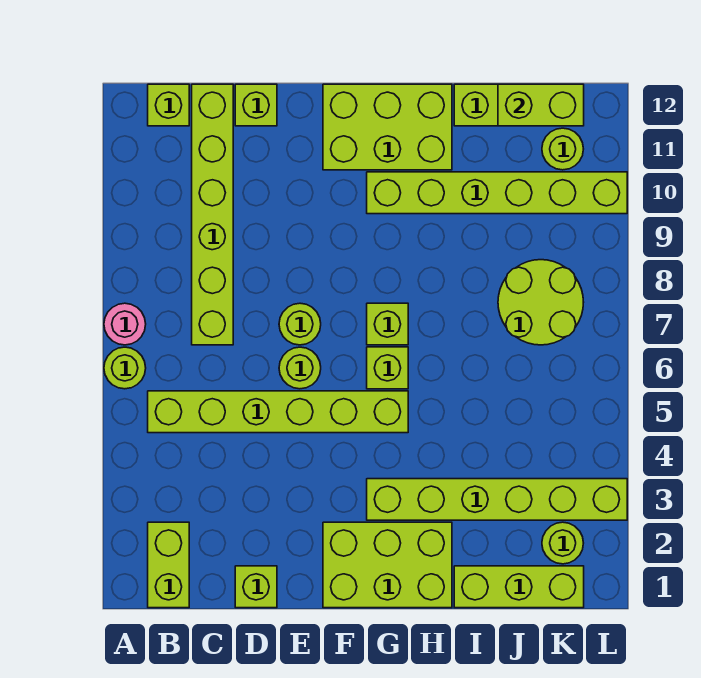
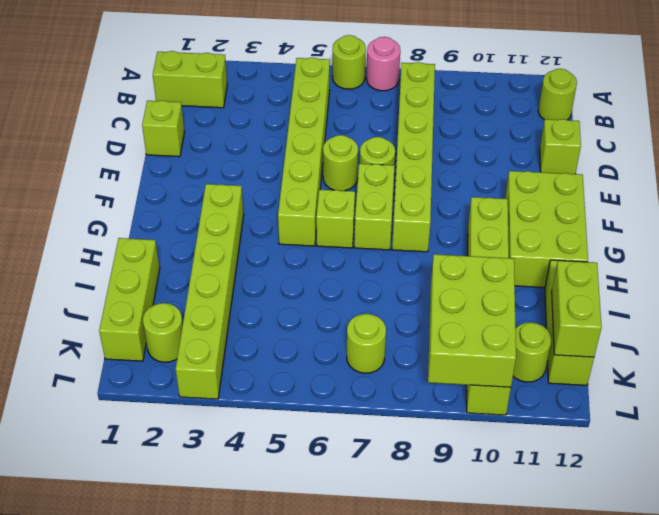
lime 1x1 brick [148,84,189,126] -> lime 1x1 round brick [538,69,577,120]
lime 1x6 brick [192,84,233,345] -> lime 1x6 brick turned to [392,62,435,252]
lime 2x3 brick [323,522,452,608] -> lime 2x3 brick moved to [428,254,516,387]
lime 1x1 brick [367,303,408,345] -> lime 1x2 brick [354,164,395,250]
lime 2x2 round brick [498,260,584,345] -> lime 1x1 round brick [347,314,386,373]

